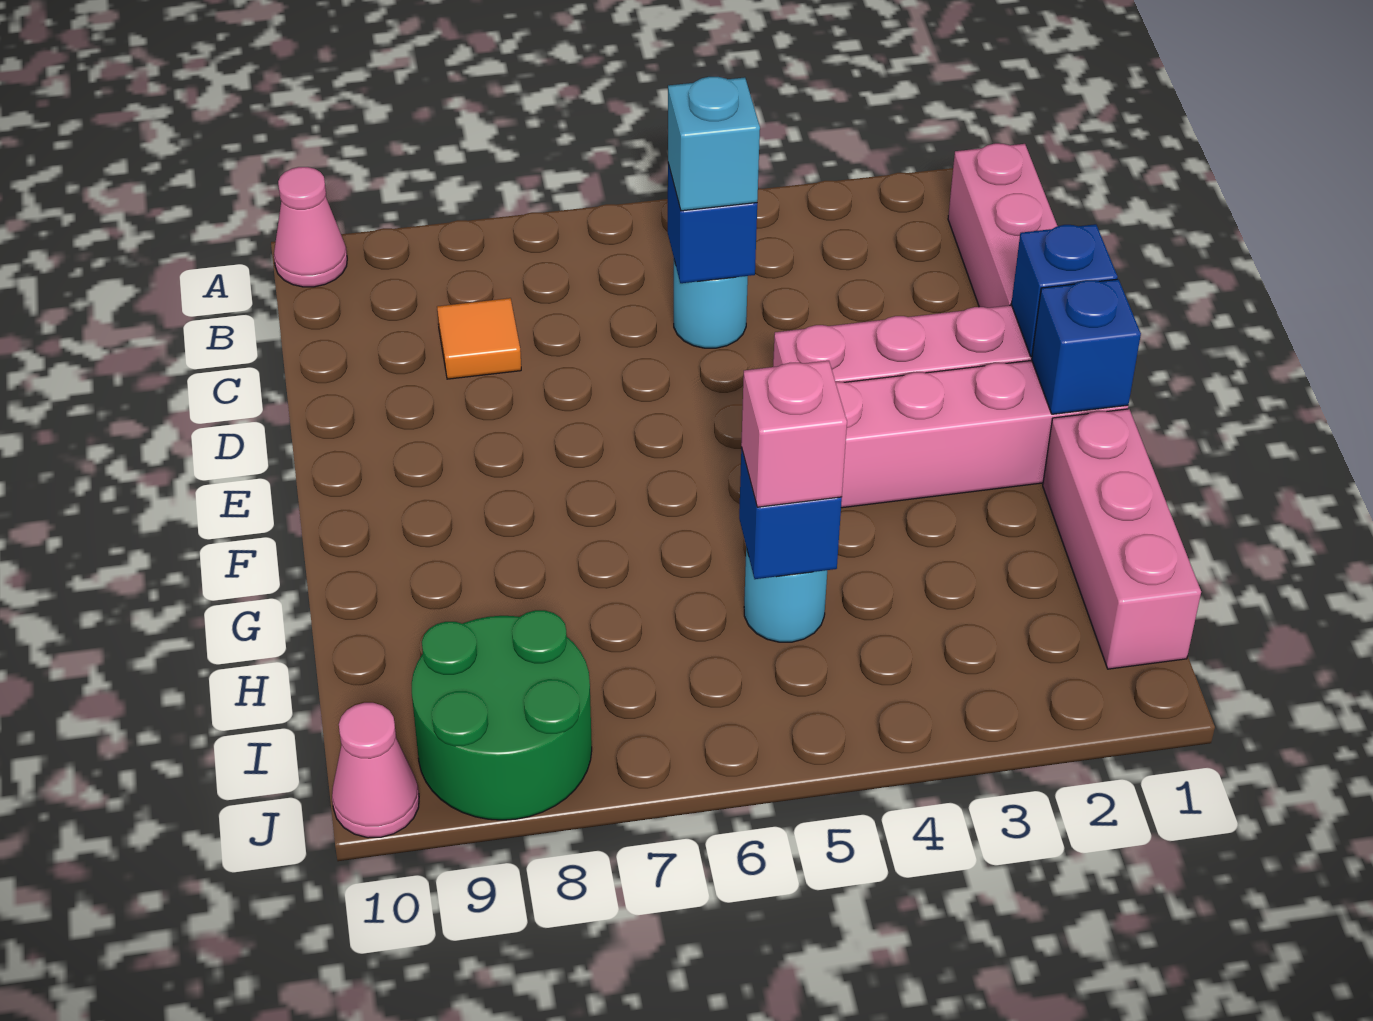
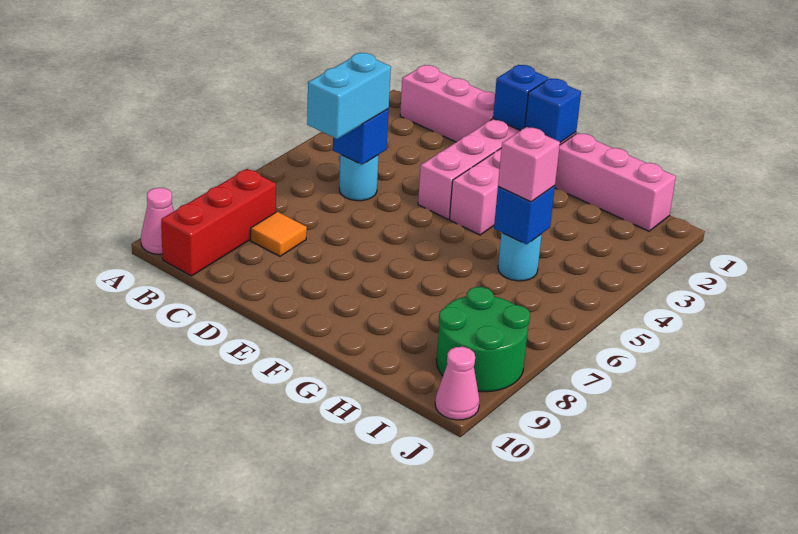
none -> red 1x3 brick [161,169,276,276]
cyan 1x1 brick [668,77,760,211] -> cyan 1x2 brick [307,53,391,139]

